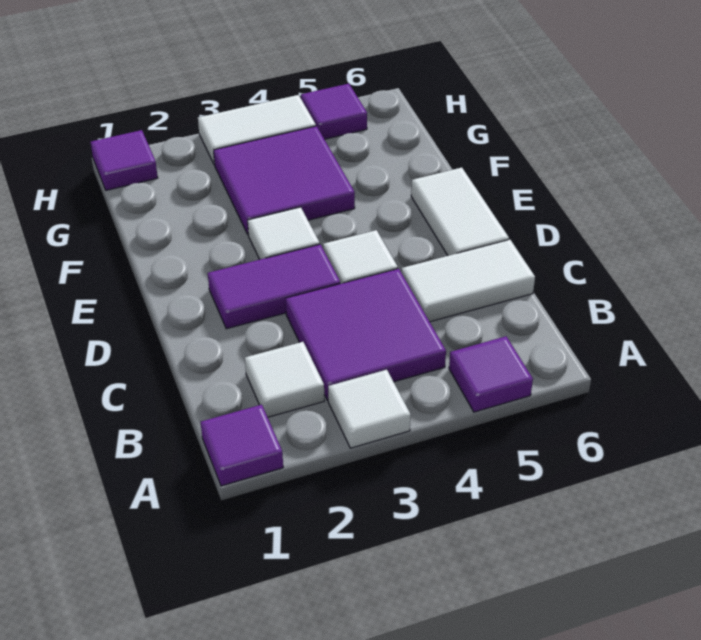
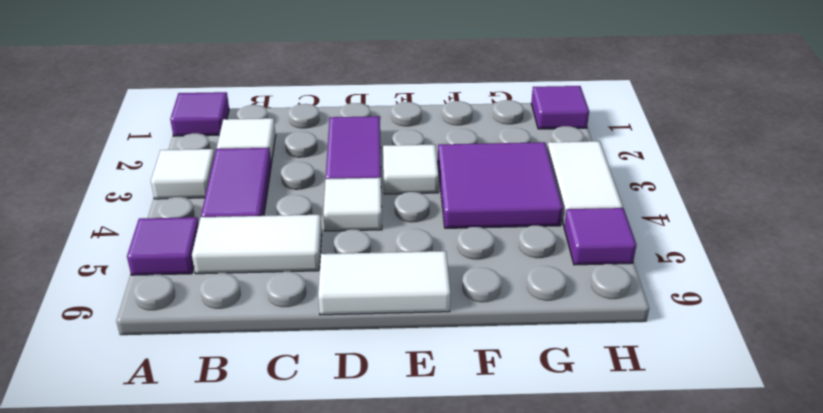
purple 2x2 tile [286,269,446,400] -> purple 1x2 tile [201,148,271,217]
white 1x2 tile [401,240,535,322] -> white 1x2 tile turned to [192,215,322,274]

